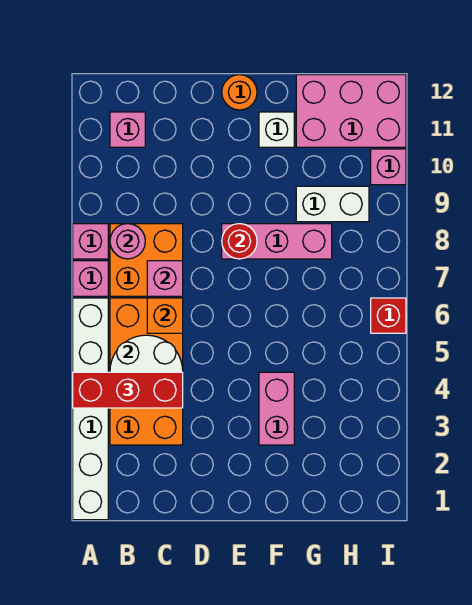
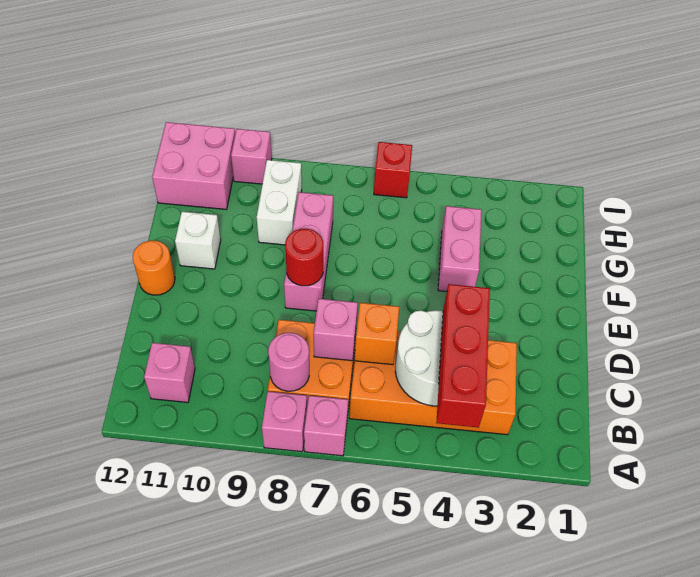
white 1x6 brick [73,298,108,520] -> none
pink 1x2 brick [259,372,294,445] -> pink 1x2 brick turned to [438,206,482,291]
pink 2x3 brick [296,75,406,147] -> pink 2x2 brick [152,122,235,209]

